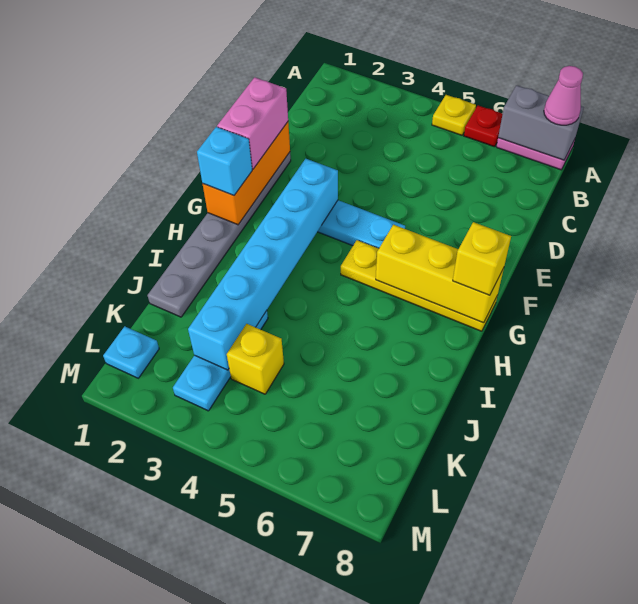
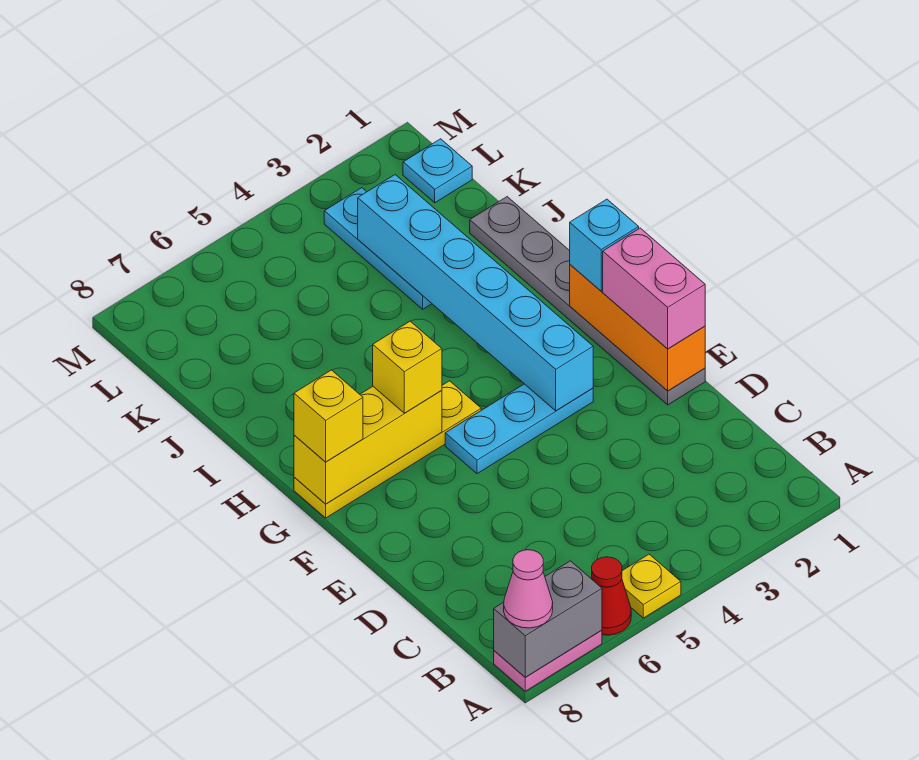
red 1x1 plate [464,106,503,147] -> red 1x1 cone [592,557,631,635]
yellow 1x1 brick [227,324,284,394] -> yellow 1x1 brick moved to [373,321,442,413]

